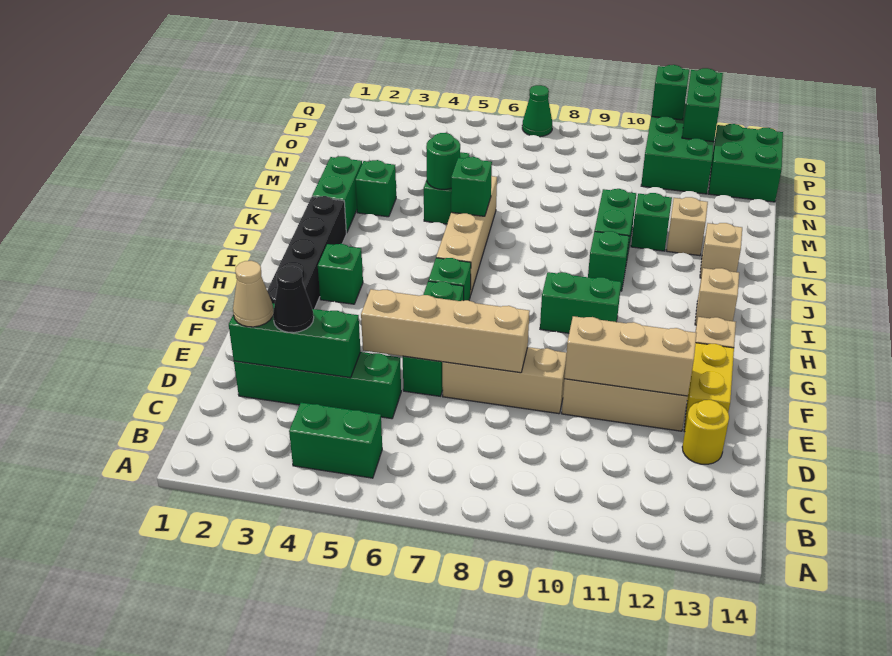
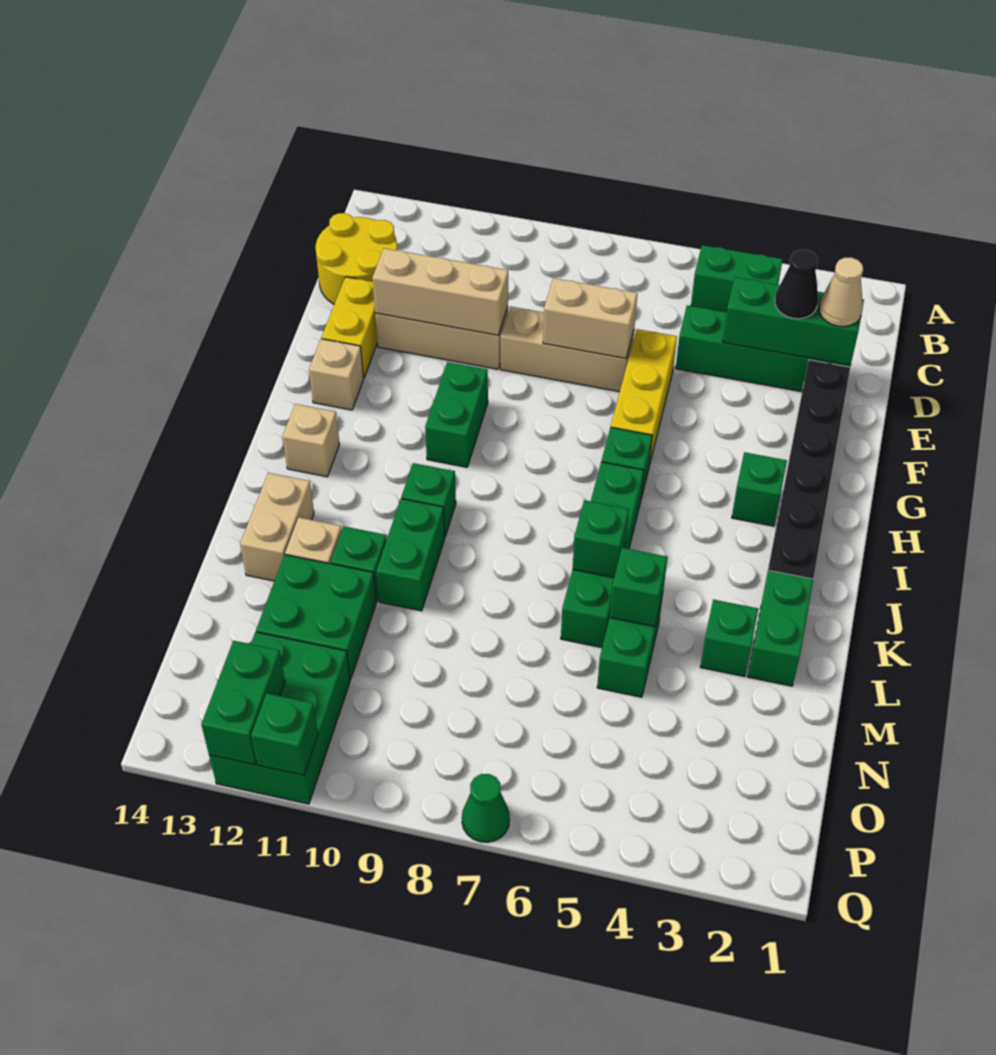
yellow 1x1 round brick [682,400,729,464] -> yellow 2x2 round brick [316,213,398,304]
tan 1x4 brick [361,289,530,373] -> tan 1x2 brick [543,278,637,358]
green 1x3 brick [403,281,464,396] -> yellow 1x3 brick [611,329,677,465]
green 1x2 brick [540,272,621,333] -> green 1x2 brick turned to [425,362,488,467]
tan 1x4 brick [436,176,497,295] -> green 1x4 brick [561,462,644,648]
tan 1x1 brick [700,223,742,278] -> tan 1x2 brick [240,473,314,581]
green 1x1 round brick [426,133,460,190] -> green 1x1 brick [610,548,668,627]
green 2x2 brick [709,124,783,202] -> green 2x2 brick moved to [256,555,376,679]

